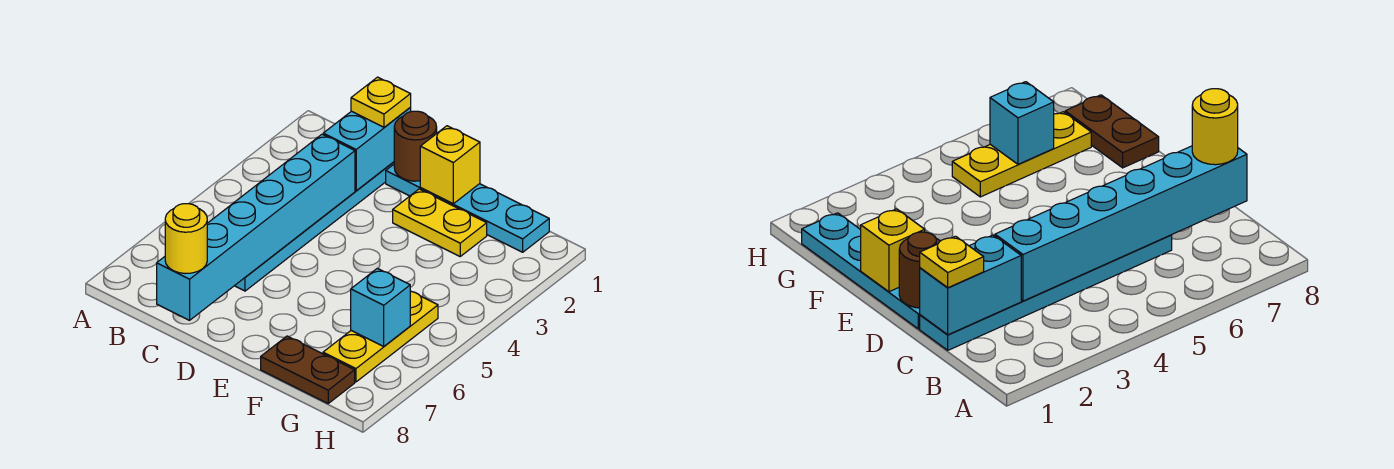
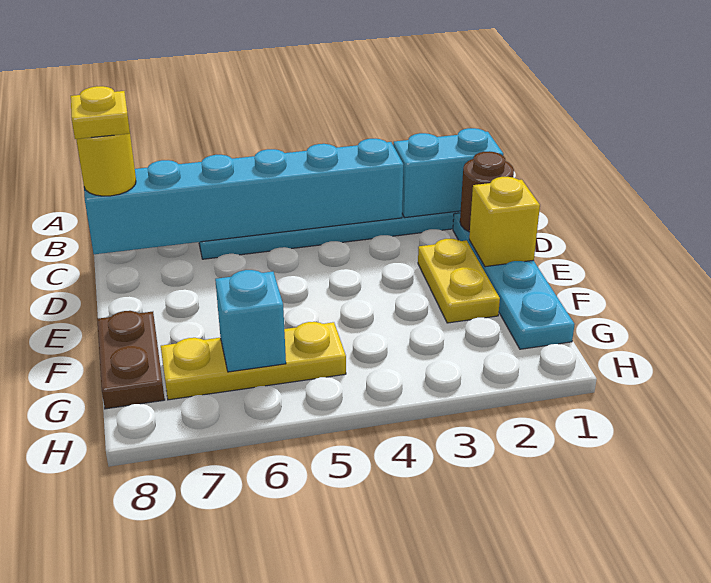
yellow 1x1 plate [351,77,411,127] -> yellow 1x1 plate moved to [71,86,130,139]

